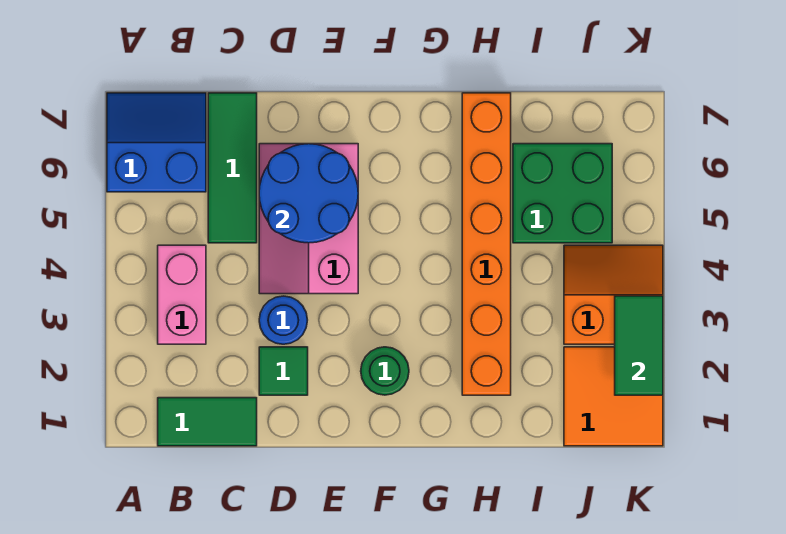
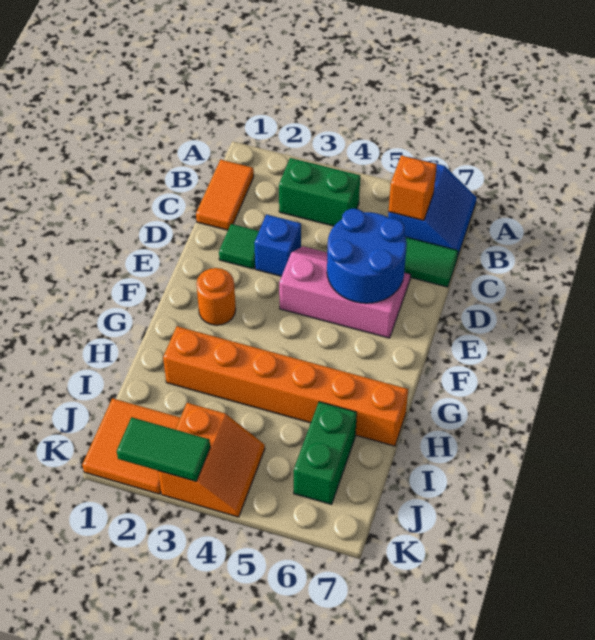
green 1x2 tile [158,398,257,446] -> orange 1x2 tile [196,160,254,230]
pink 1x2 brick [158,245,206,344] -> green 1x2 brick [279,158,360,226]
none -> orange 1x1 brick [389,155,437,221]
blue 1x1 round brick [259,296,307,344] -> blue 1x1 brick [254,215,301,276]
green 1x1 round brick [361,347,409,395] -> orange 1x1 round brick [196,268,236,325]
green 2x2 brick [513,144,612,243] -> green 1x2 brick [294,402,357,504]

